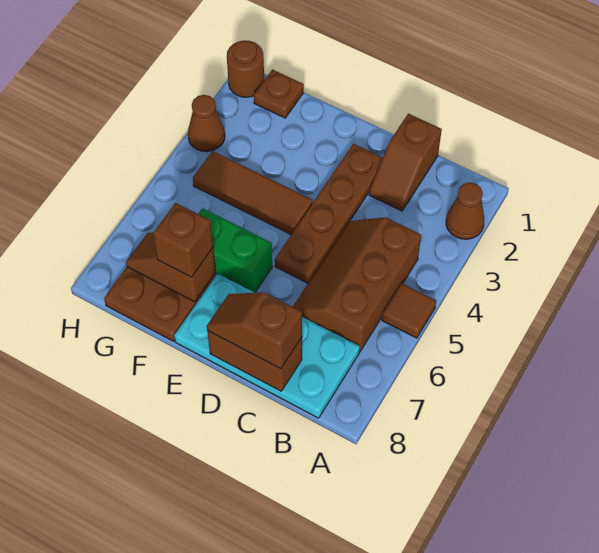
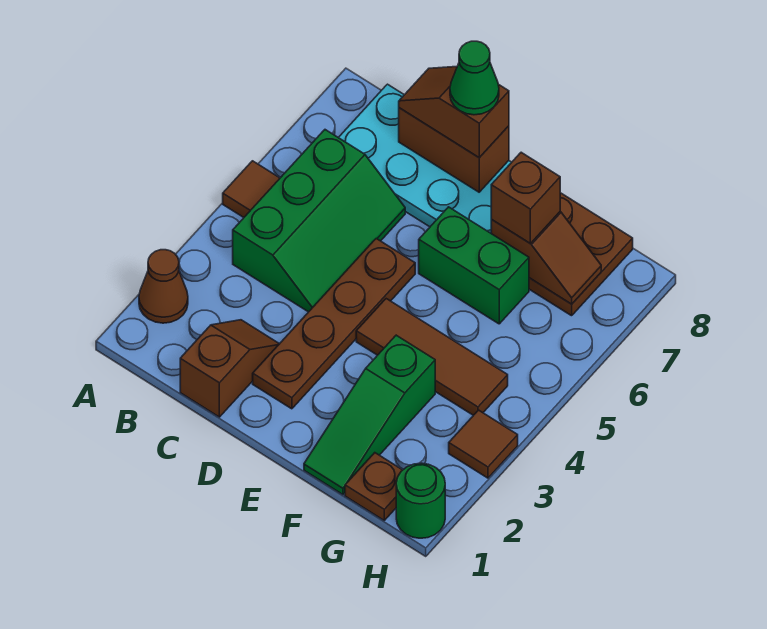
brown 2x3 slope [293,217,421,352] -> green 2x3 slope [233,130,405,312]
brown 1x2 slope [207,292,302,369] -> brown 1x2 slope turned to [399,67,509,158]
none -> green 1x1 cone [450,41,499,115]
none -> green 1x3 slope [304,335,435,495]
brown 1x1 round brick [227,40,264,97] -> green 1x1 round brick [396,463,445,538]
brown 1x1 cone [188,95,225,152] -> brown 1x1 tile [449,410,518,478]

